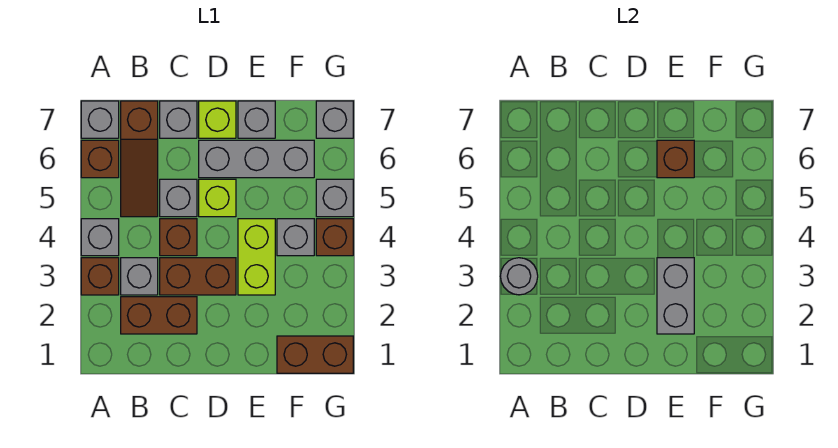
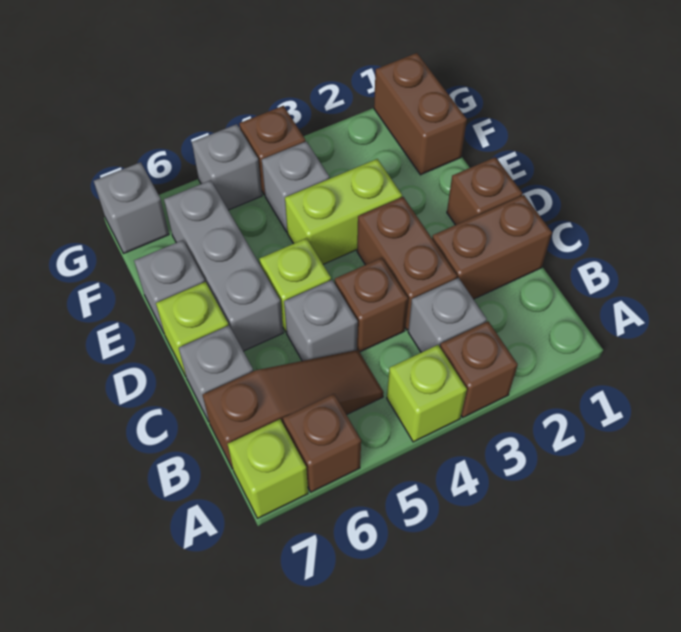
grey 1x1 round brick [500,258,538,295] -> none
grey 1x1 brick [81,219,119,256] -> lime 1x1 brick [387,345,467,442]
grey 1x1 brick [81,101,119,138] -> lime 1x1 brick [228,419,308,518]
brown 1x2 brick [121,297,197,334] -> brown 1x2 brick turned to [432,195,552,299]
grey 1x2 brick [657,258,694,334] -> none
brown 1x1 brick [657,140,694,178] -> brown 1x1 brick moved to [447,157,522,225]

